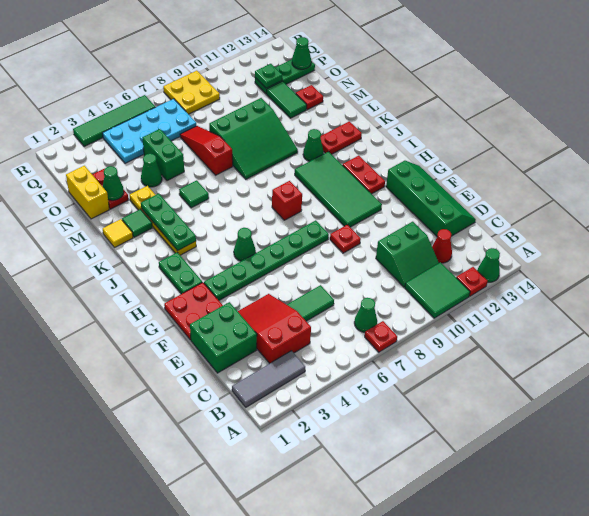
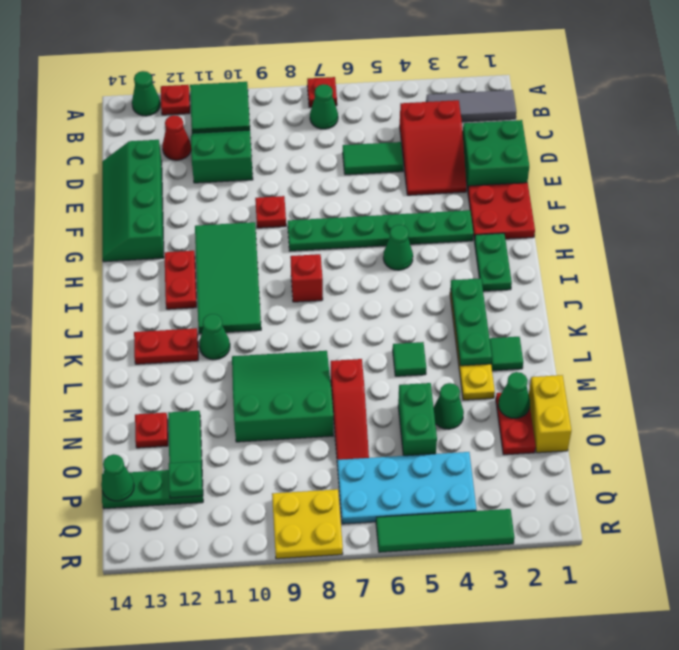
yellow 1x1 tile [103,219,133,248] -> none

